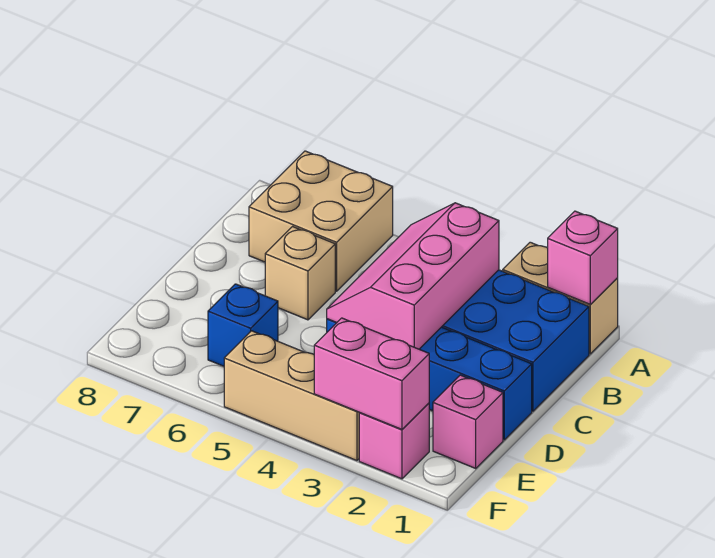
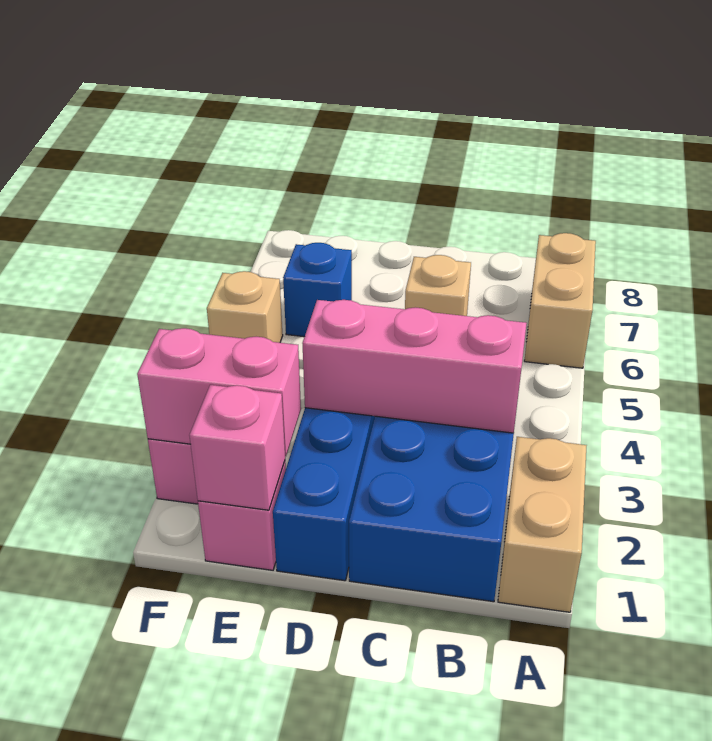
pink 1x1 brick [548,211,618,305] -> pink 1x1 brick moved to [189,385,285,510]
tan 2x2 brick [249,151,393,291] -> tan 1x2 brick [524,233,596,368]
pink 1x2 brick [314,318,429,429] -> pink 1x2 brick turned to [137,328,301,456]
tan 1x3 brick [224,331,359,461] -> tan 1x1 brick [207,271,283,343]

